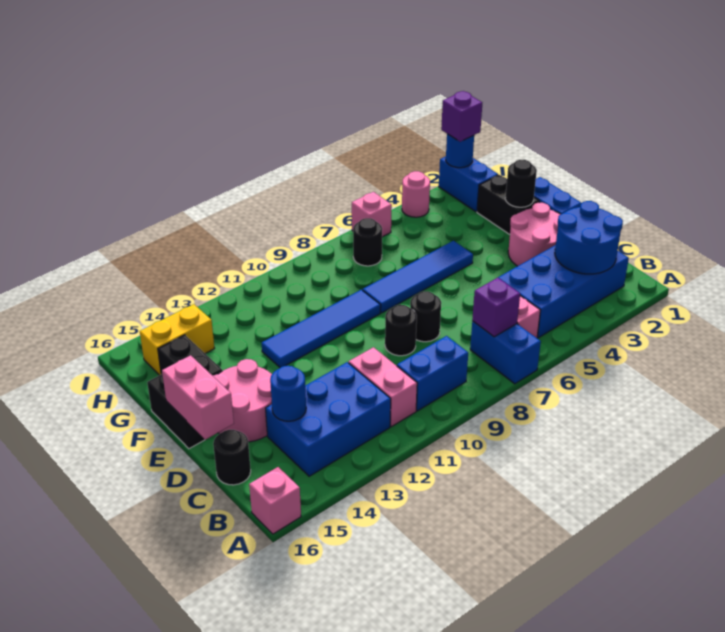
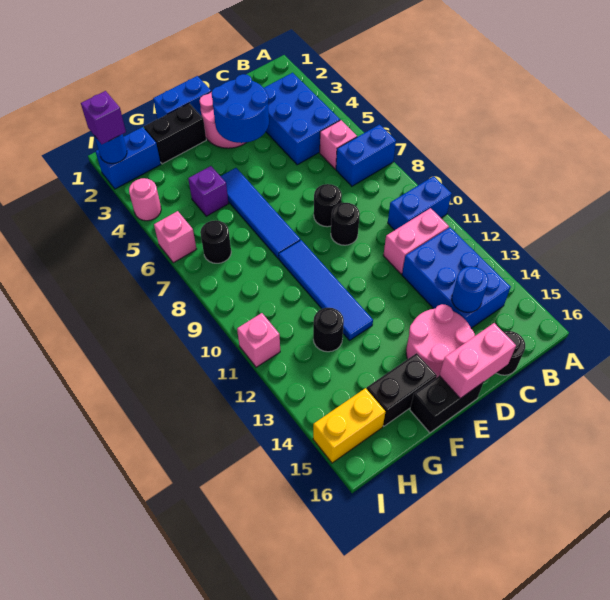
pink 1x1 brick [249,467,301,534] -> pink 1x1 brick moved to [237,313,280,367]
blue 2x4 brick [498,245,629,338] -> blue 2x3 brick [264,73,340,165]
blue 2x2 round brick [555,201,623,274] -> blue 2x2 round brick moved to [211,74,269,143]
purple 1x1 brick [472,278,520,337] -> purple 1x1 brick moved to [188,166,229,216]
blue 1x2 brick [397,336,468,411] -> blue 1x2 brick turned to [388,176,452,230]
black 1x1 round brick [505,160,537,207] -> black 1x1 round brick moved to [313,308,344,352]
yellow 1x2 brick [140,304,215,375] -> yellow 1x2 brick turned to [313,388,385,463]

